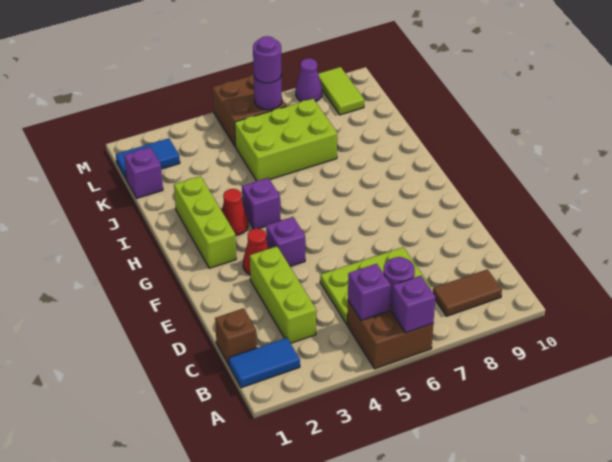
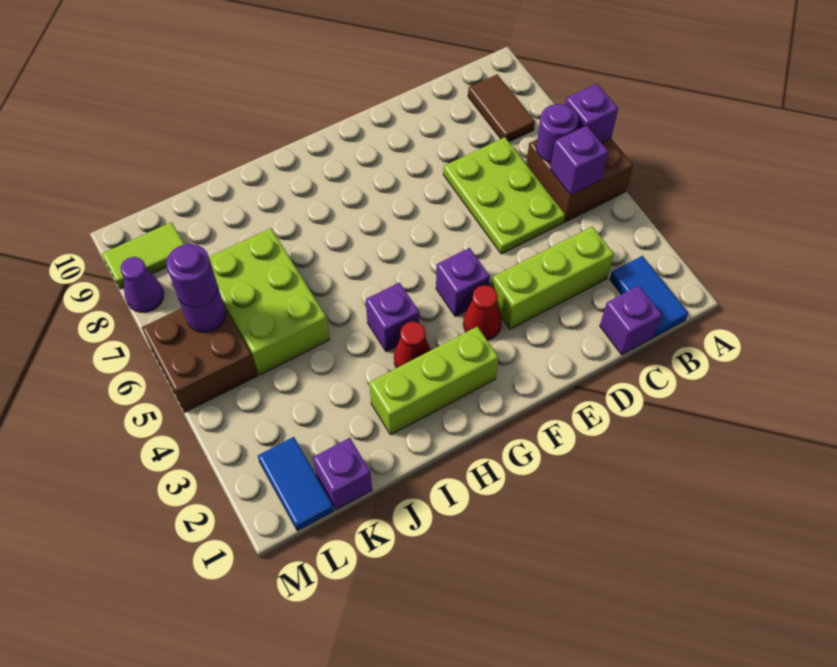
brown 1x1 brick [215,308,257,365] -> purple 1x1 brick [600,286,662,355]

